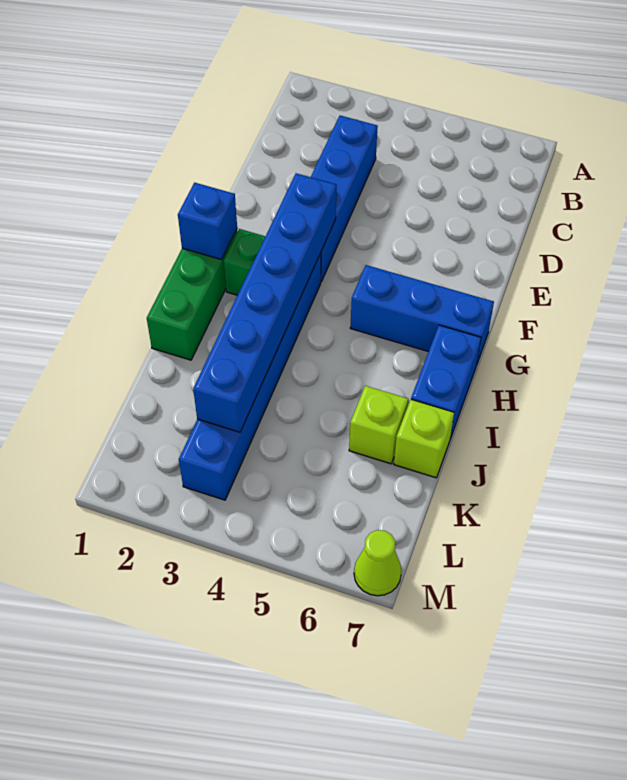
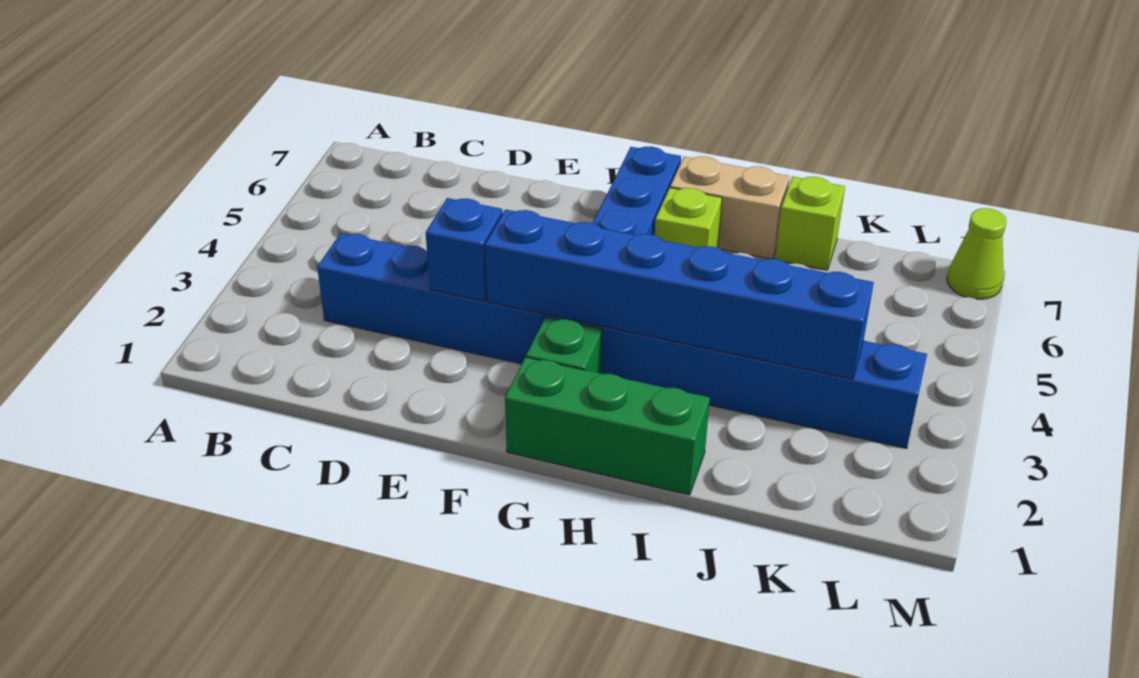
blue 1x1 brick [178,183,237,260] -> blue 1x1 brick moved to [426,198,503,301]
blue 1x2 brick [411,325,481,439] -> tan 1x2 brick [670,156,790,259]
lime 1x1 brick [349,386,408,464] -> lime 1x1 brick moved to [655,188,722,248]

